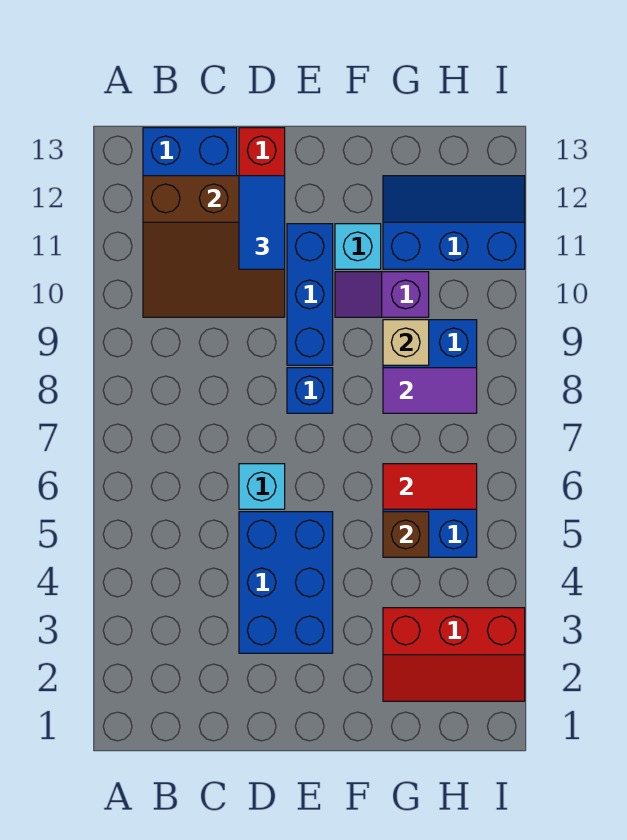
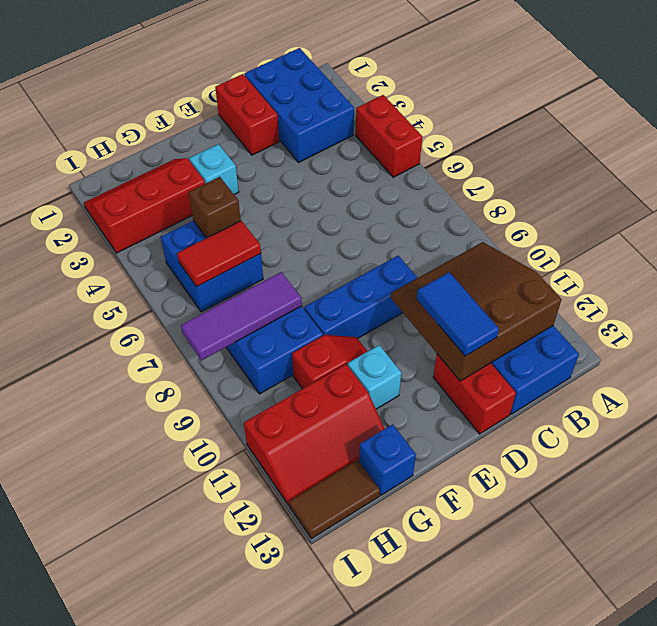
none -> red 1x2 brick [356,95,422,177]
none -> red 1x2 brick [215,74,279,155]
blue 2x3 brick [239,512,333,653] -> blue 2x3 brick moved to [244,48,354,163]
cyan 1x1 brick [239,464,285,509] -> cyan 1x1 brick moved to [189,144,239,195]
blue 1x1 brick [287,368,333,413] -> blue 1x1 brick moved to [359,424,416,495]
blue 1x3 brick [287,224,333,365] -> blue 1x3 brick turned to [304,256,417,338]
purple 1x2 slope [335,272,429,317] -> red 1x2 slope [292,335,368,389]
purple 1x2 tile [383,368,477,413] -> purple 1x3 tile [181,272,302,361]
tan 1x1 brick [383,320,429,365] -> none
blue 2x3 slope [383,176,525,269] -> red 2x3 slope [244,364,384,505]
none -> brown 1x2 tile [289,460,380,539]

